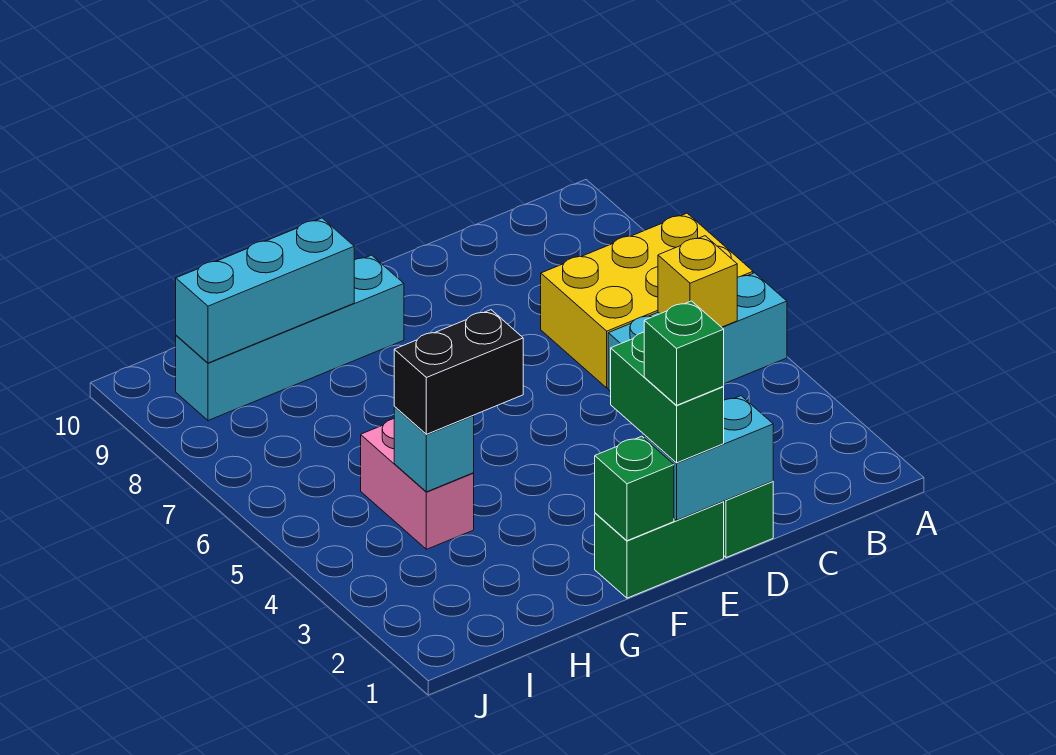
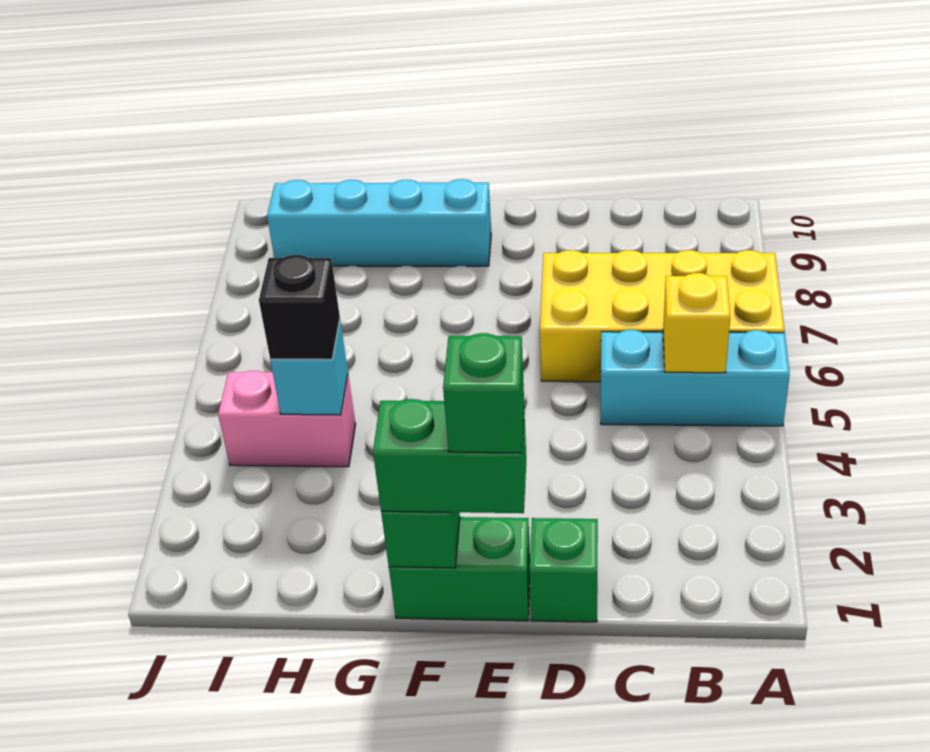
yellow 2x3 brick [541,213,753,388] -> yellow 2x4 brick [540,250,785,382]
cyan 1x2 brick [644,396,773,520] -> none
green 1x2 brick [611,332,724,463] -> green 1x2 brick turned to [373,399,526,513]
black 1x2 brick [394,310,523,434] -> black 1x1 brick [259,255,340,359]
cyan 1x3 brick [176,218,354,363] -> none
pink 1x2 brick [361,419,474,549] -> pink 1x2 brick turned to [218,371,356,467]

